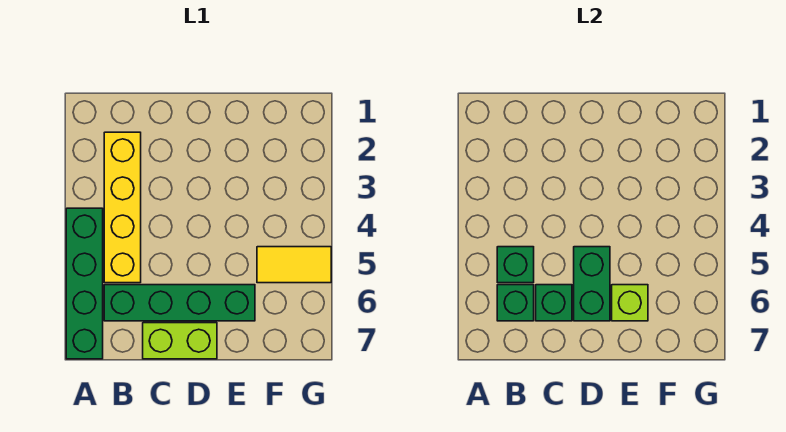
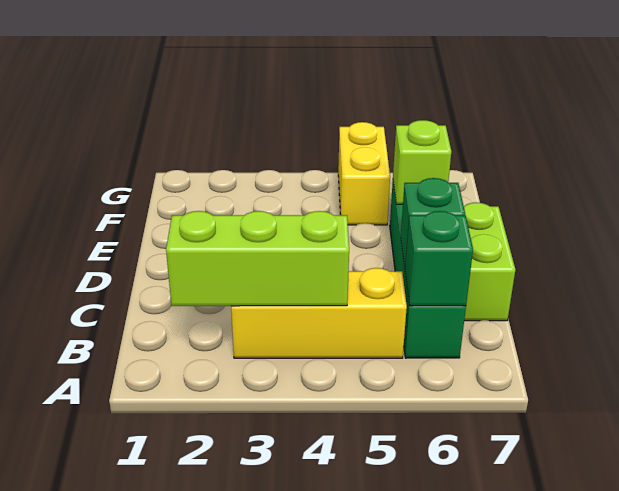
green 1x4 brick [66,208,103,359] -> none
yellow 1x4 brick [104,132,141,283] -> yellow 1x3 brick [231,268,407,358]
none -> lime 1x3 brick [166,211,349,306]
green 1x1 brick [497,247,534,283] -> none
green 1x2 brick [574,247,610,321] -> none
yellow 1x2 tile [257,247,331,283] -> yellow 1x2 brick [338,122,390,225]

